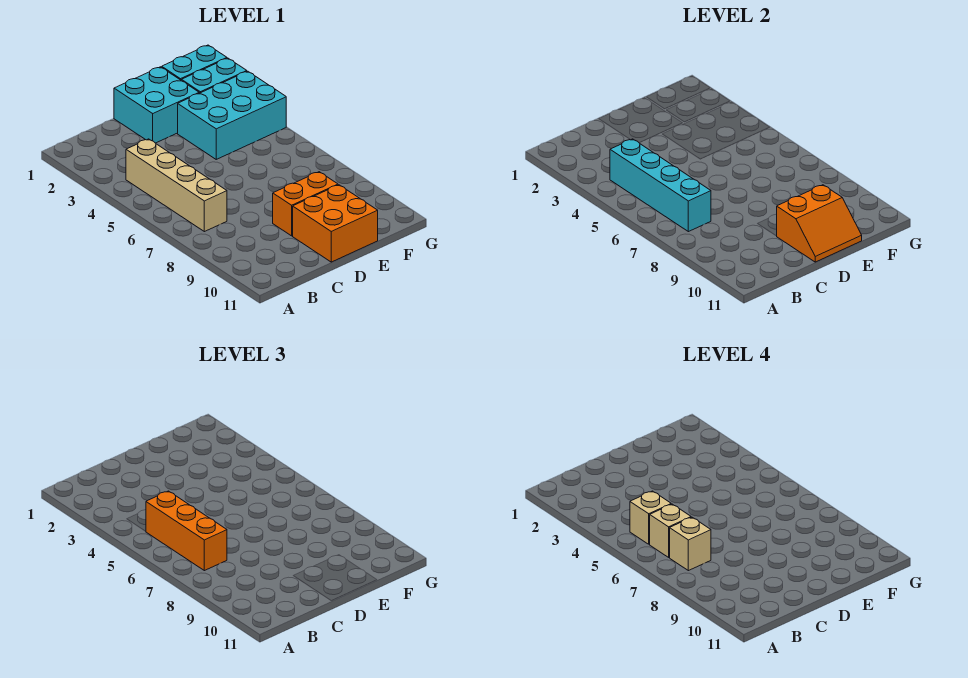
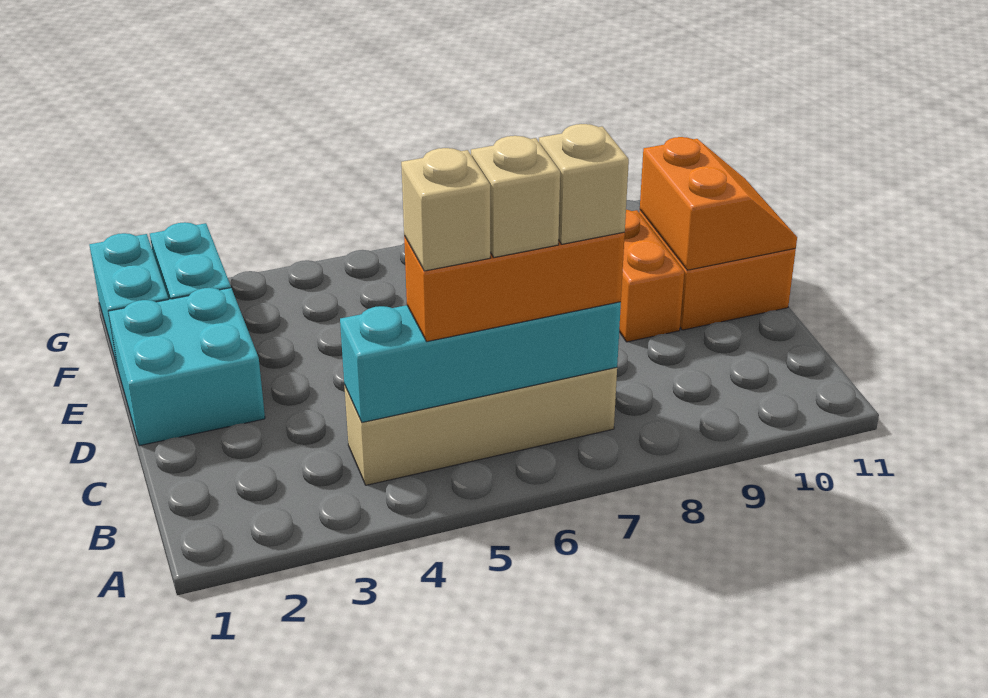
cyan 2x3 brick [178,71,286,159] -> none

